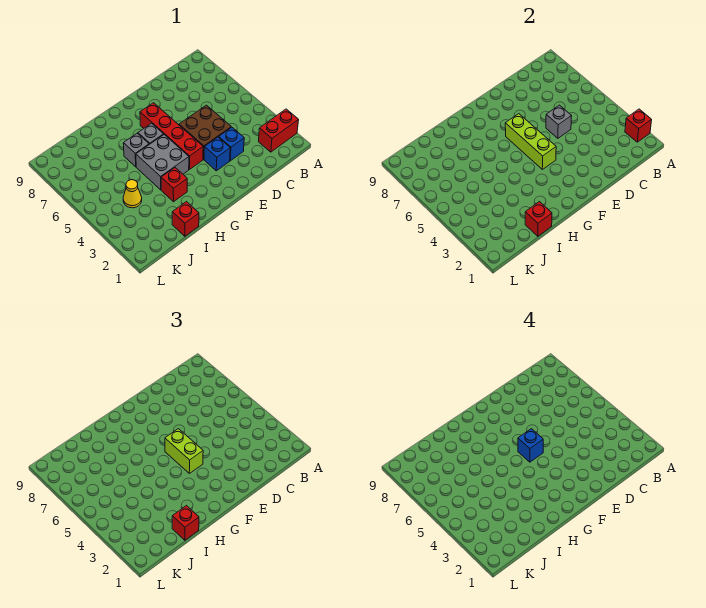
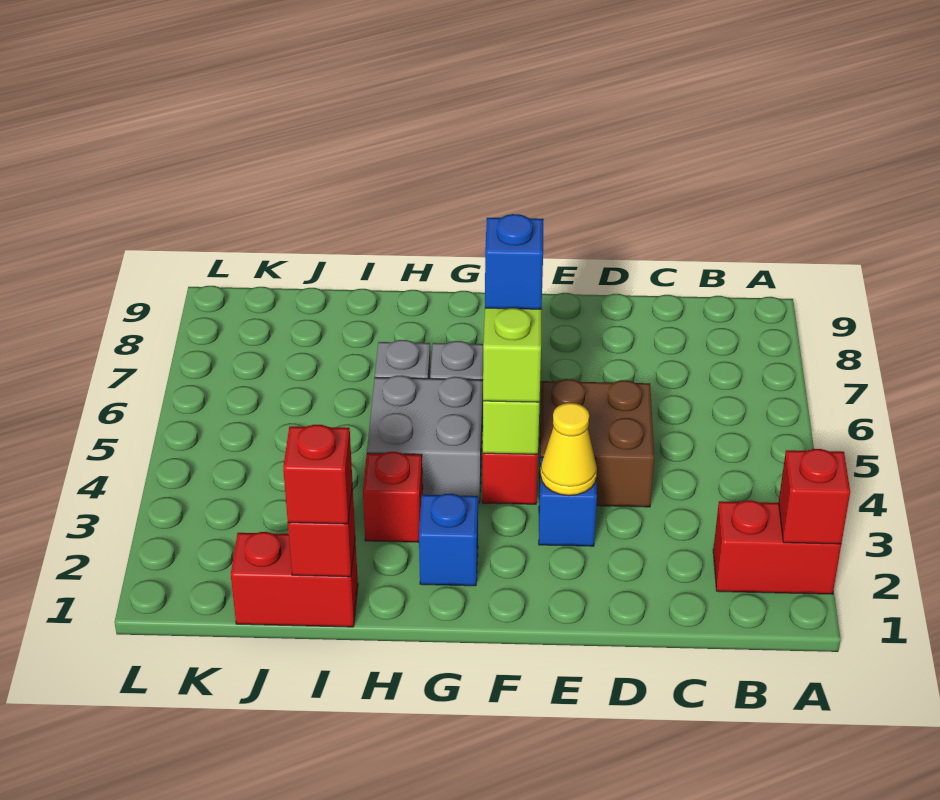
blue 1x1 brick [219,127,244,161] -> blue 1x1 brick moved to [419,494,478,586]
grey 1x1 brick [546,105,572,138] -> none
red 1x1 brick [172,202,199,236] -> red 1x2 brick [231,532,358,627]
yellow 1x1 cone [123,180,142,208] -> yellow 1x1 cone moved to [541,403,597,496]

